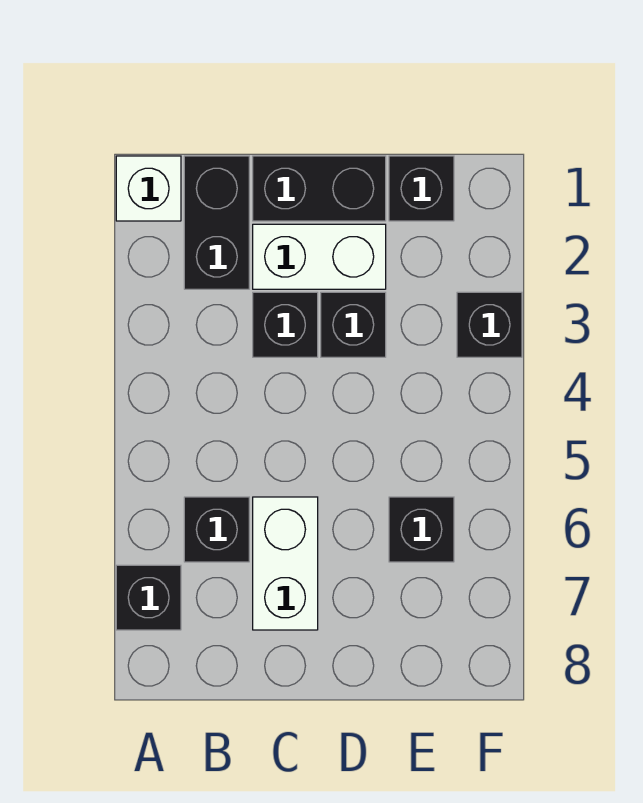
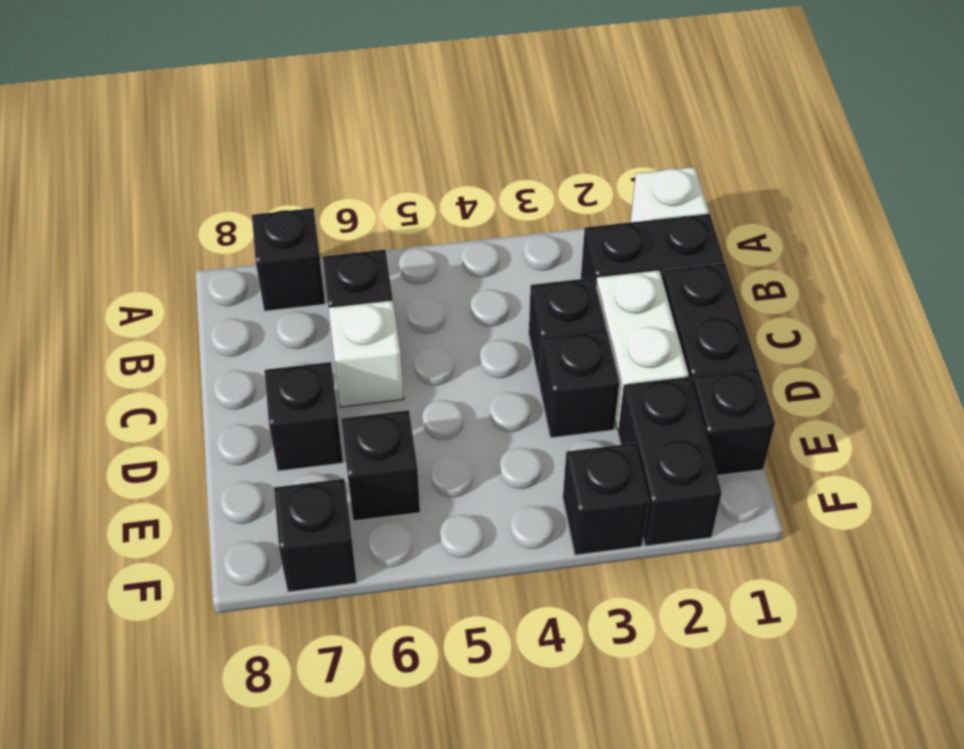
white 1x2 brick [253,497,318,630] -> white 1x1 brick [328,300,404,407]
none -> black 1x1 brick [264,362,343,471]
none -> black 1x2 brick [618,377,722,546]
none -> black 1x1 brick [274,479,357,592]

